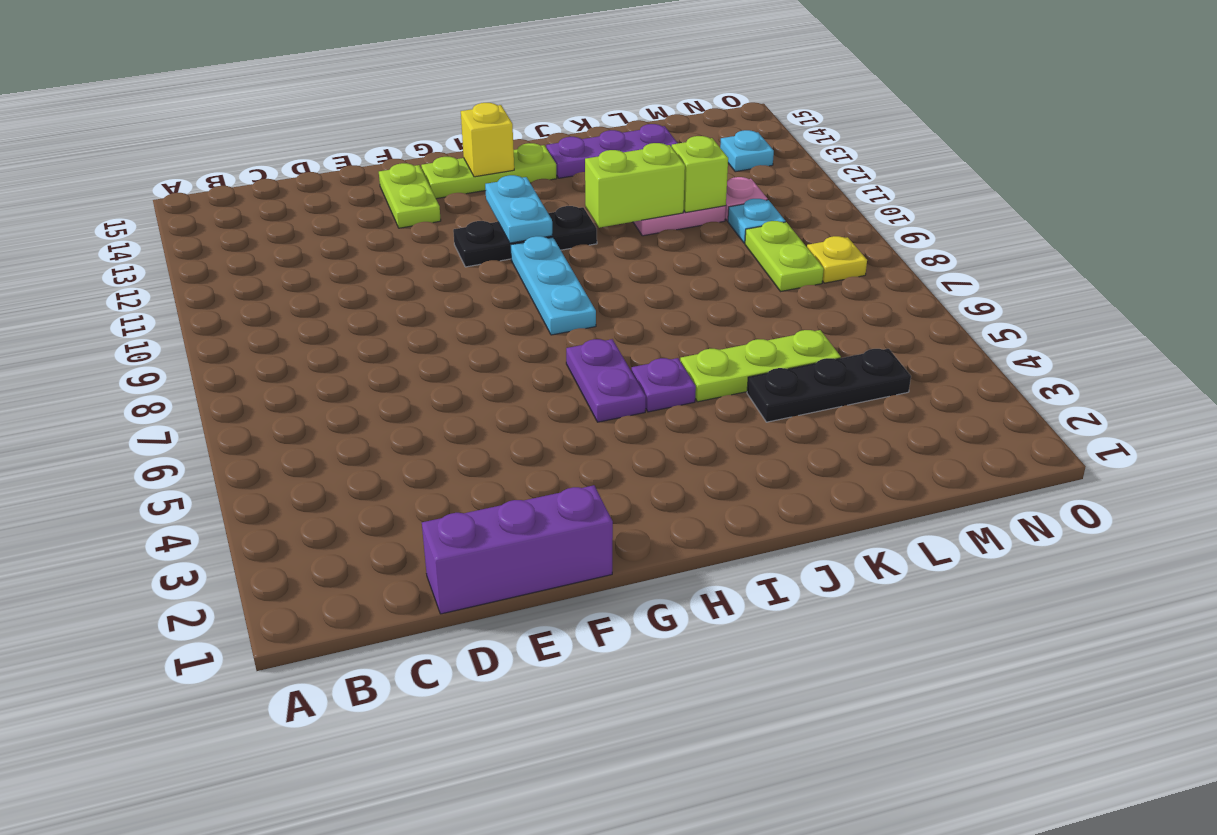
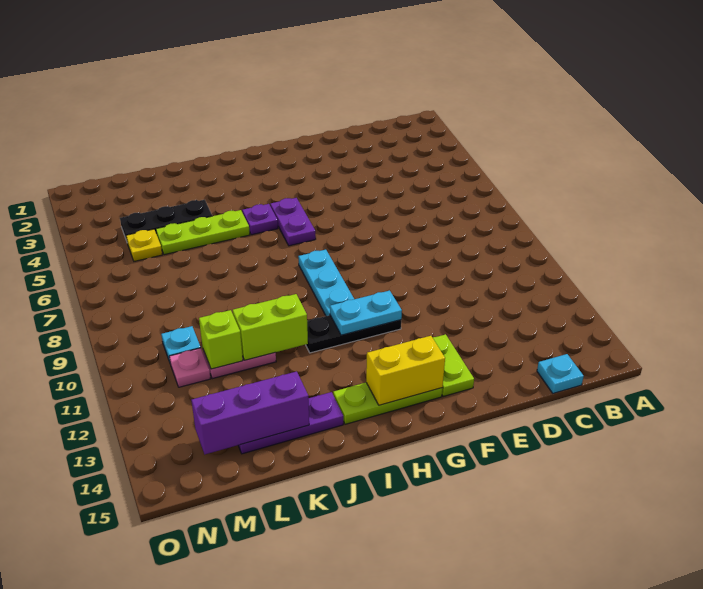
purple 1x3 brick [422,485,613,614] -> purple 1x3 brick moved to [191,371,309,454]
cyan 1x2 plate [485,175,552,243] -> cyan 1x2 plate turned to [330,290,402,335]
yellow 1x1 brick [461,103,514,177] -> yellow 1x2 brick [366,336,445,405]
lime 1x2 plate [745,221,824,292] -> none
yellow 1x1 plate [807,236,867,283] -> yellow 1x1 plate moved to [126,229,162,261]
cyan 1x1 plate [720,130,774,172] -> cyan 1x1 plate moved to [537,354,584,393]

